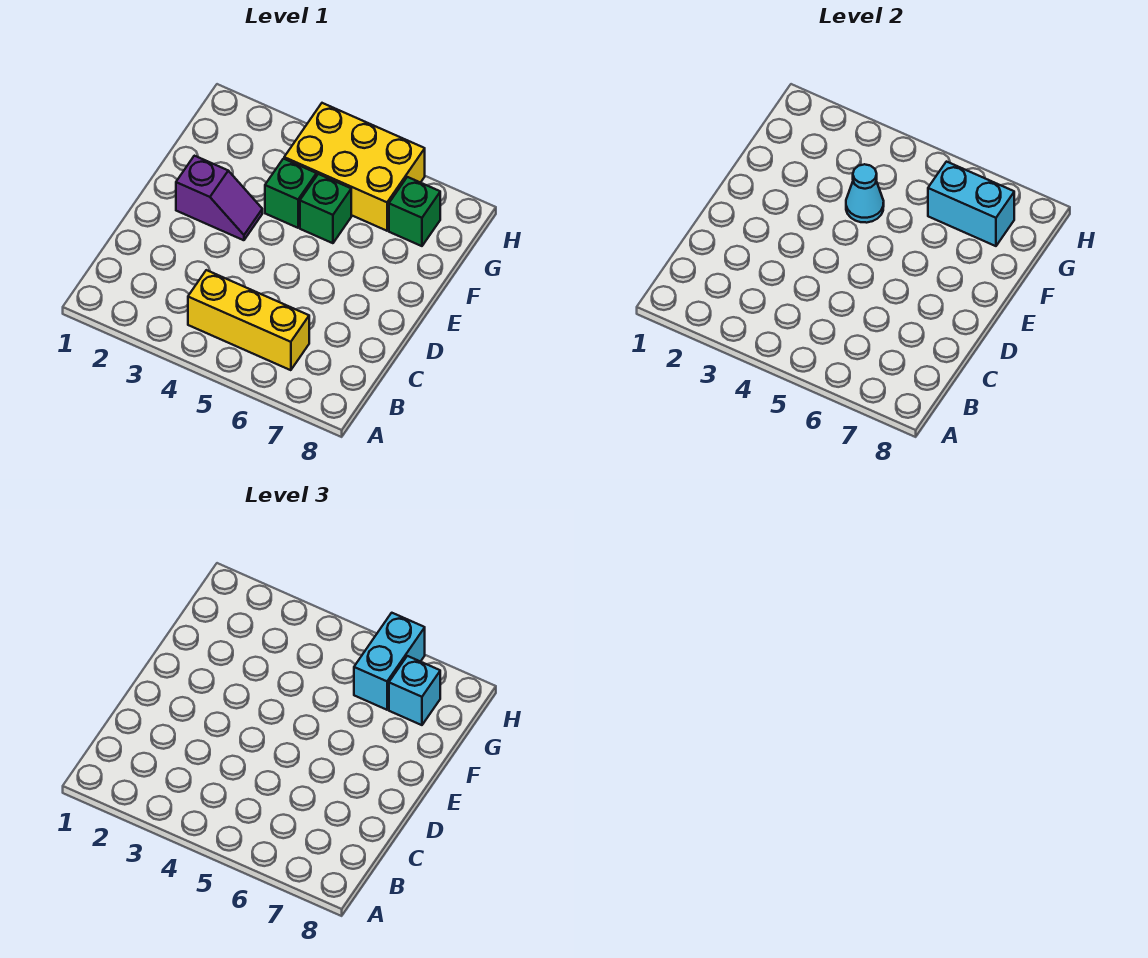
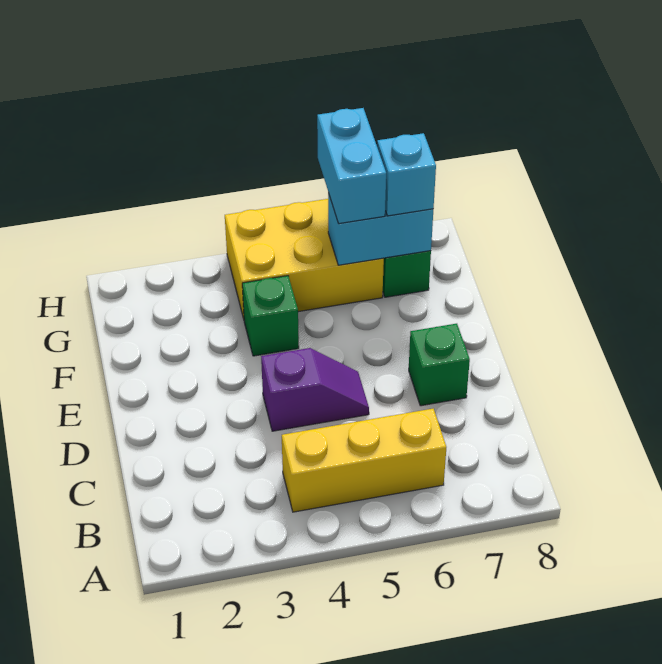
purple 1x2 slope [176,156,262,240] -> purple 1x2 slope moved to [261,348,369,431]
cyan 1x1 cone [846,164,884,223] -> none
green 1x1 brick [300,174,351,243] -> green 1x1 brick moved to [409,324,470,406]

